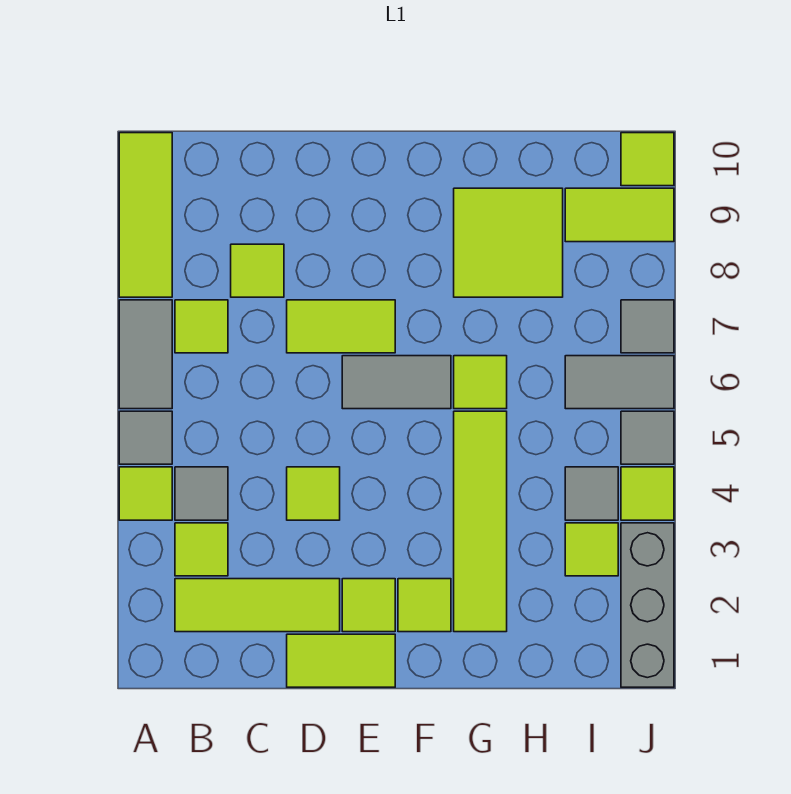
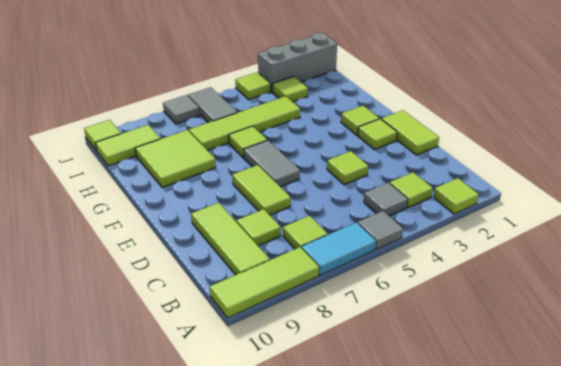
lime 1x1 tile [119,467,172,520] -> lime 1x1 tile moved to [434,178,479,214]
grey 1x2 tile [119,300,172,409] -> cyan 1x2 tile [302,223,376,275]
lime 1x3 tile [175,579,340,632] -> lime 1x3 tile moved to [191,203,270,275]
lime 1x4 tile [454,411,507,632] -> lime 1x4 tile moved to [189,96,300,151]
grey 1x1 tile [565,467,618,520] -> none
lime 1x2 tile [565,188,674,242] -> lime 1x2 tile turned to [96,125,161,166]
grey 1x1 tile [621,411,674,464] -> none

